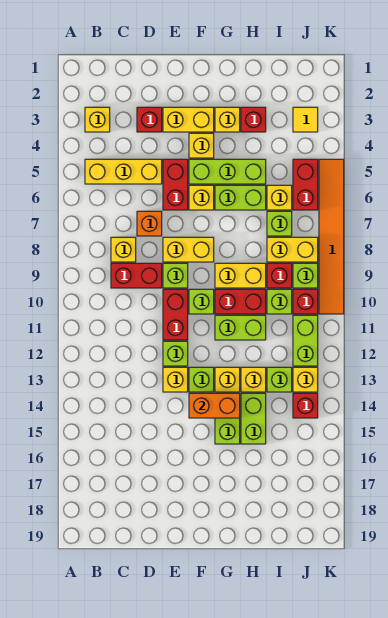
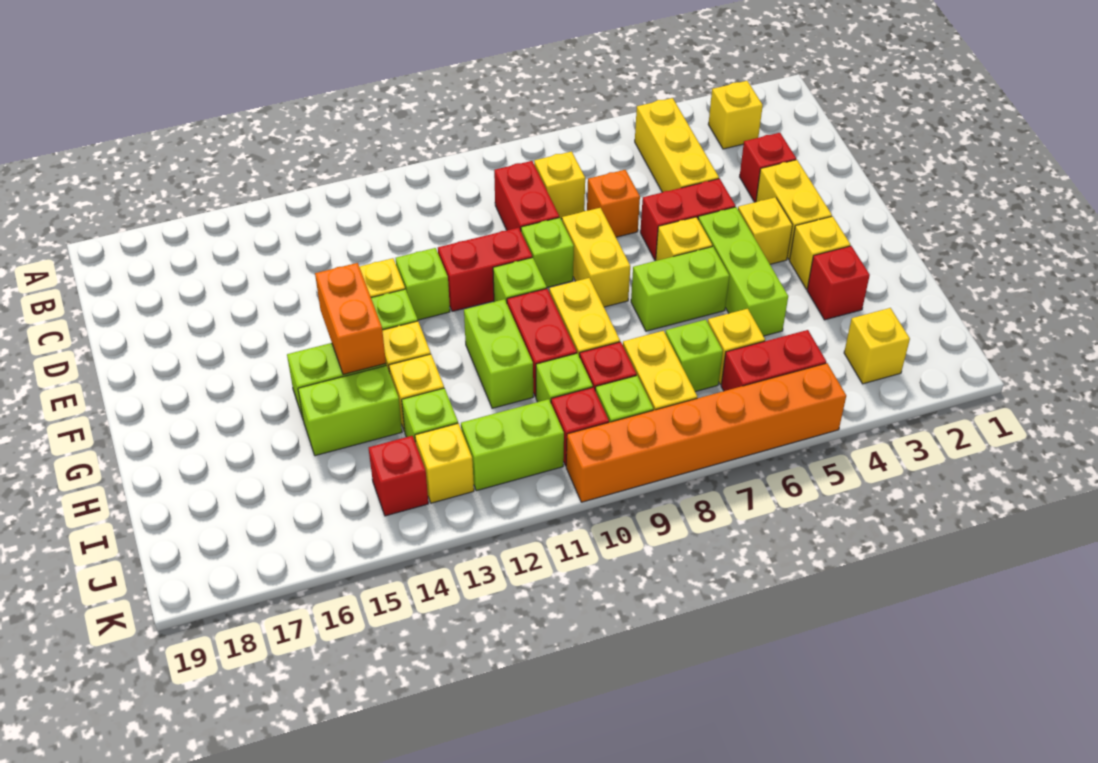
lime 1x2 brick [215,185,266,210] -> lime 1x2 brick turned to [631,247,729,331]
yellow 1x1 tile [293,107,318,132] -> yellow 1x1 brick [844,308,910,384]
orange 1x6 tile [319,159,344,314] -> orange 1x6 brick [566,363,846,502]

